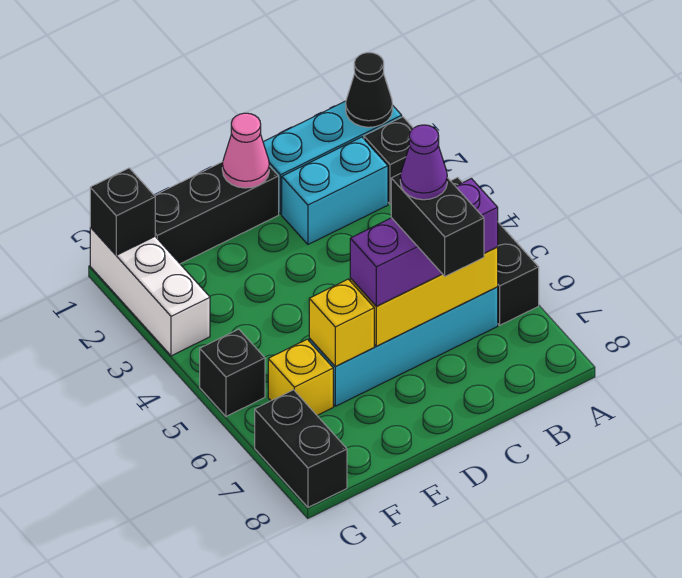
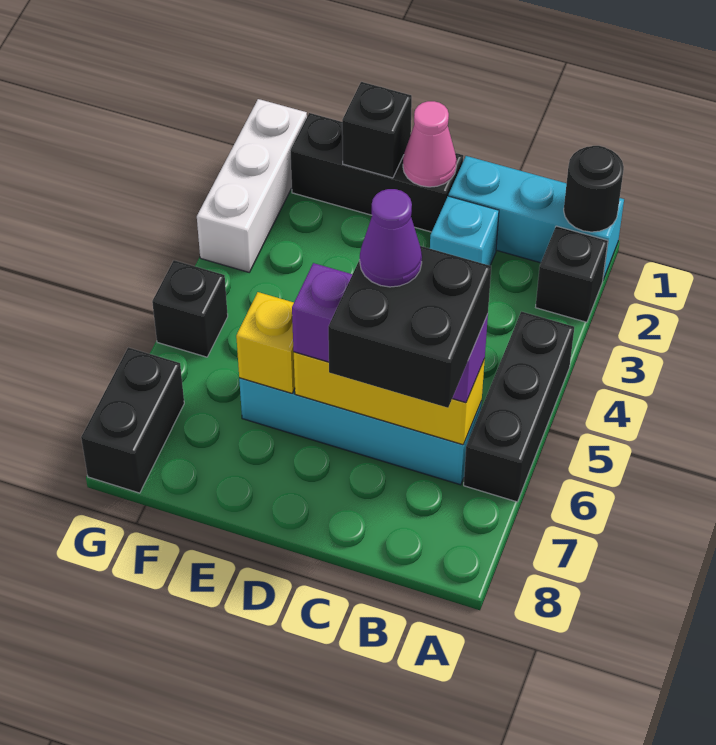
black 1x1 cone [346,53,393,127] -> black 1x1 round brick [564,146,624,232]
cyan 1x2 brick [282,137,388,244] -> cyan 1x1 brick [430,196,499,265]
black 1x2 brick [391,173,484,276] -> black 2x2 brick [328,246,491,408]
yellow 1x1 brick [268,339,333,415] -> none
black 1x1 brick [90,168,155,255] -> black 1x1 brick moved to [342,82,412,178]

